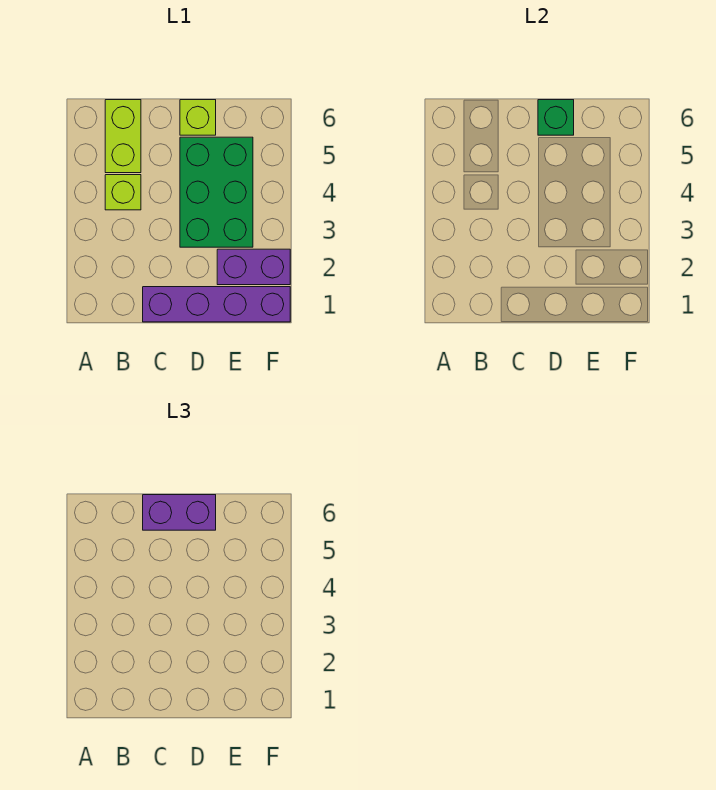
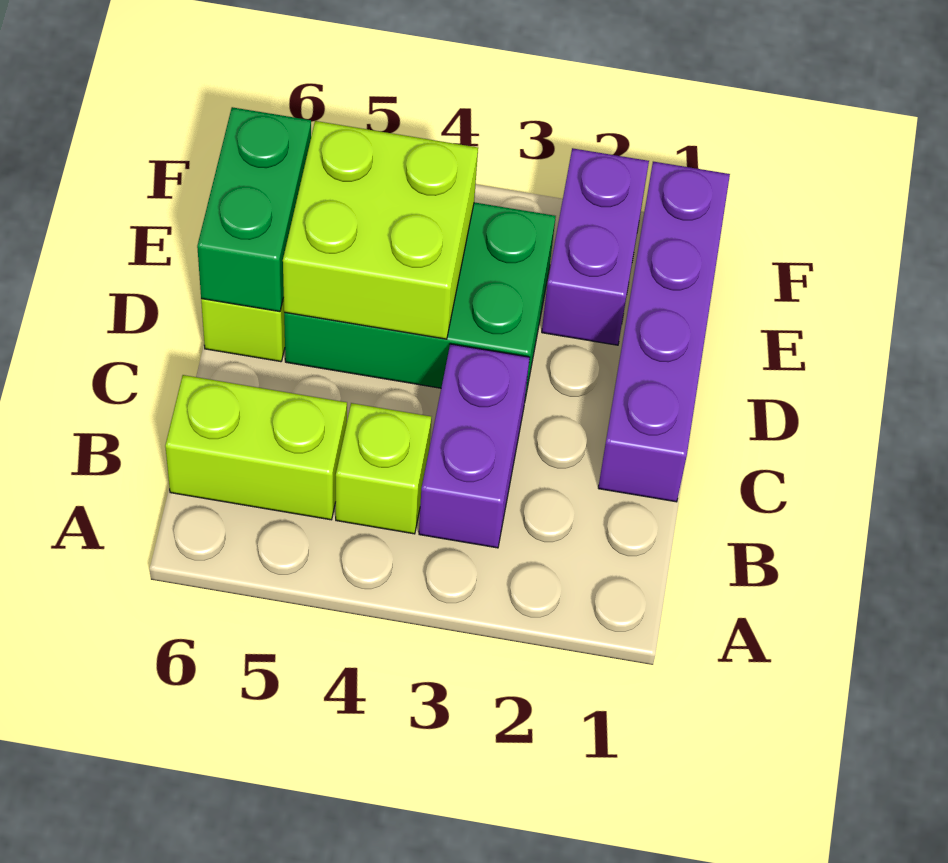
purple 1x2 brick [143,495,216,530] -> purple 1x2 brick moved to [419,344,530,548]
none -> lime 2x2 brick [283,121,478,339]
green 1x1 brick [538,100,574,135] -> green 1x2 brick [197,107,311,312]

